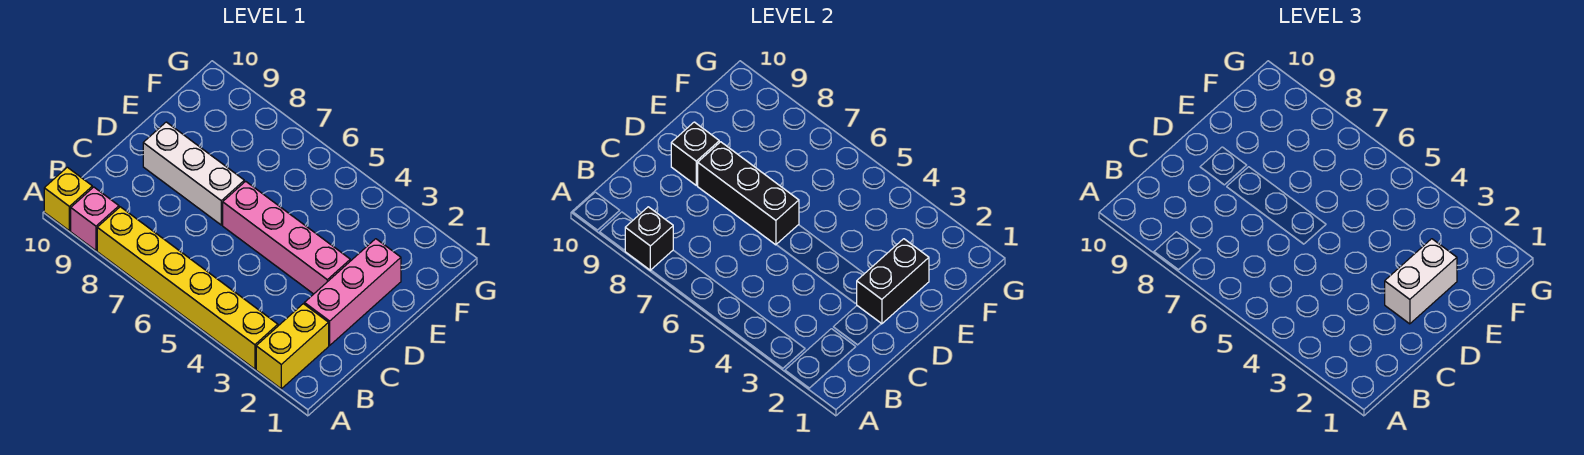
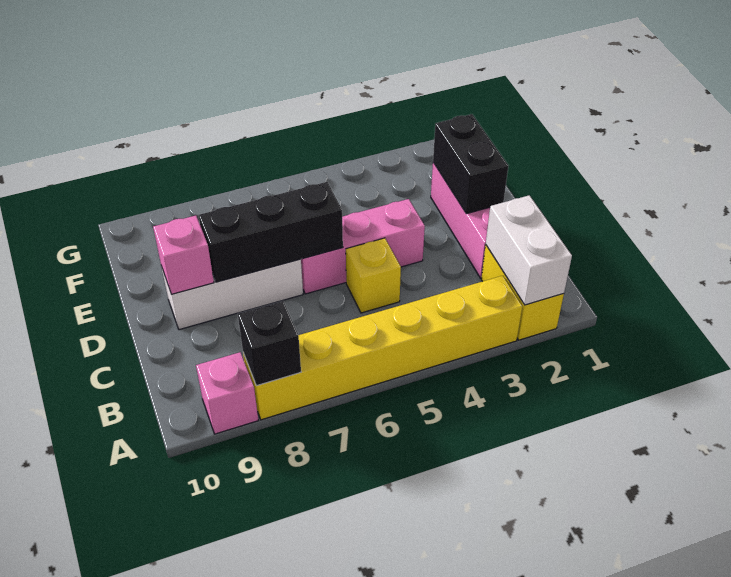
yellow 1x1 brick [44,167,92,231] -> yellow 1x1 brick moved to [346,238,401,313]
white 1x2 brick [1385,239,1457,324] -> white 1x2 brick moved to [486,195,572,305]
pink 1x4 brick [223,181,350,294] -> pink 1x3 brick [301,199,425,294]
black 1x1 brick [671,122,719,185] -> pink 1x1 brick [153,216,214,294]

